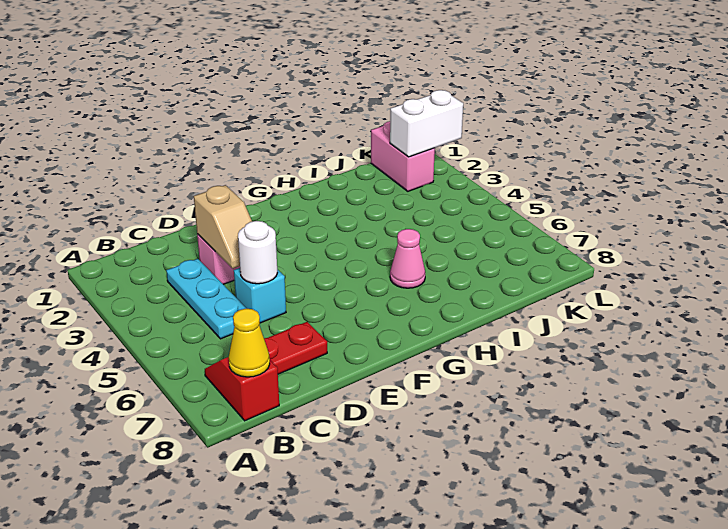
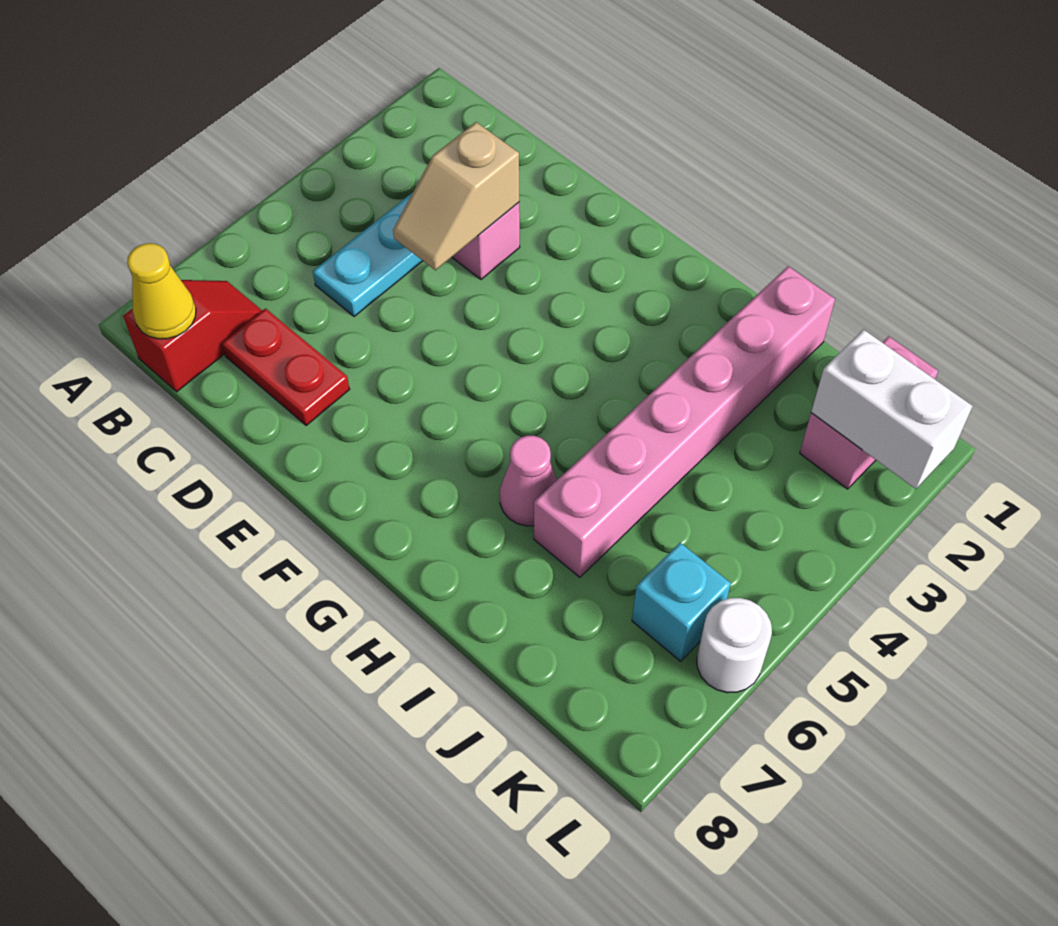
cyan 1x1 brick [234,268,286,323] -> cyan 1x1 brick moved to [632,543,731,661]
white 1x1 round brick [238,221,277,284] -> white 1x1 round brick moved to [697,598,772,693]
none -> pink 1x6 brick [534,266,835,577]

